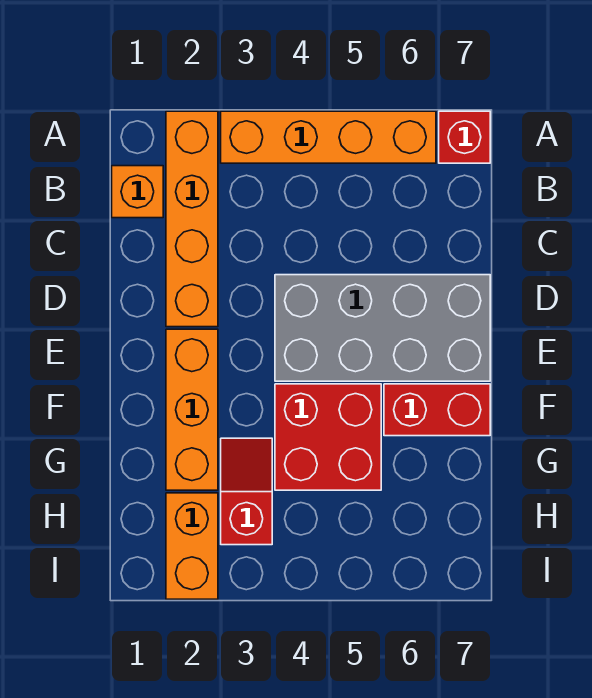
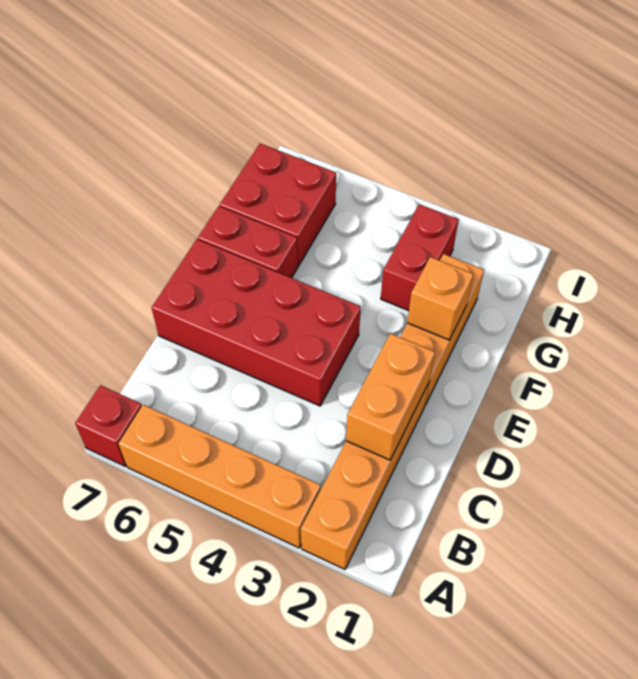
orange 1x1 brick [112,166,163,218] -> orange 1x1 brick moved to [407,257,474,340]
grey 2x4 brick [275,275,490,381] -> red 2x4 brick [152,239,361,406]
red 2x2 brick [275,384,381,490] -> red 2x2 brick moved to [220,144,336,266]
red 1x2 slope [221,438,272,545] -> red 1x2 brick [381,204,459,311]
orange 1x2 brick [166,493,218,599] -> orange 1x2 brick moved to [346,333,435,460]

